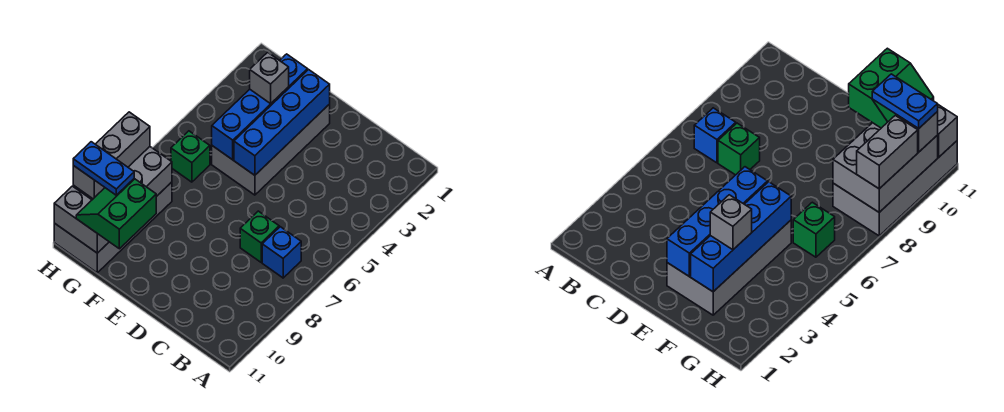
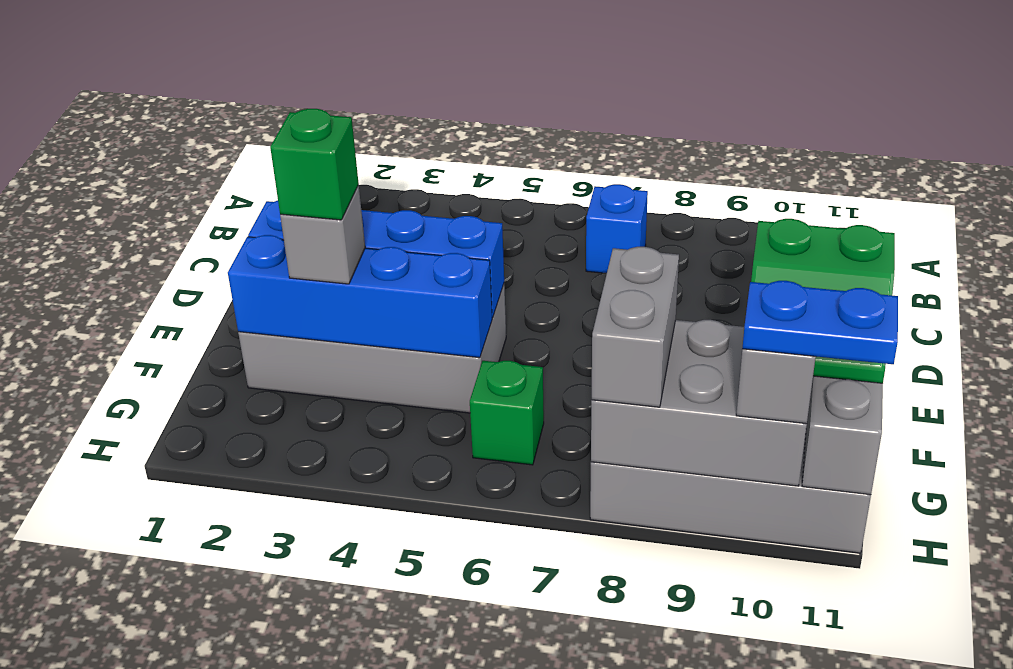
green 1x1 brick [240,211,279,262] -> green 1x1 brick moved to [270,109,359,220]
blue 1x2 plate [73,142,134,195] -> blue 1x2 plate turned to [742,281,898,364]
grey 1x2 brick [96,112,150,167] -> grey 1x2 brick turned to [591,247,679,407]

